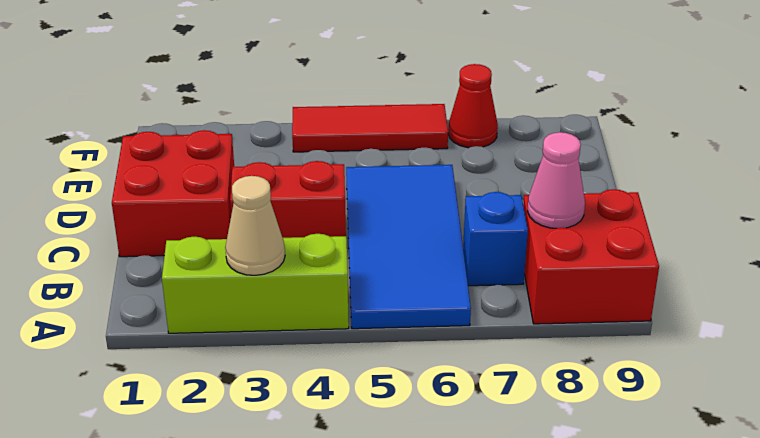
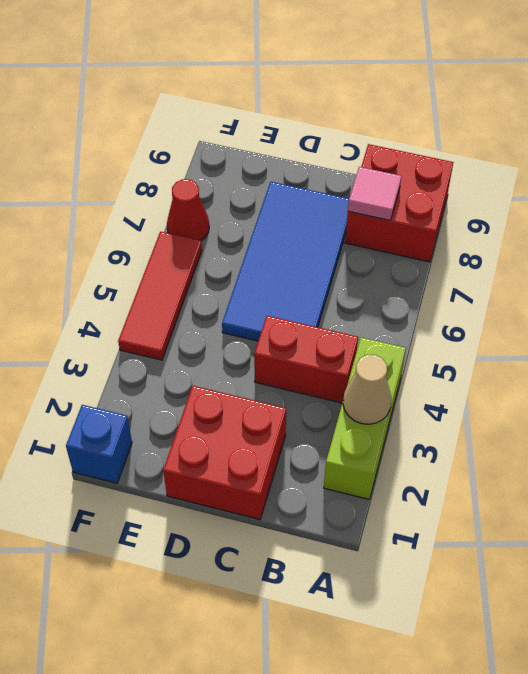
blue 2x4 tile [346,165,471,329] -> blue 2x4 tile turned to [222,182,349,341]
blue 1x1 brick [463,192,528,286] -> blue 1x1 brick moved to [66,405,132,483]
pink 1x1 cone [527,132,585,228] -> pink 1x1 tile [348,167,401,220]
red 1x2 brick [230,161,346,238] -> red 1x2 brick turned to [254,316,358,403]

